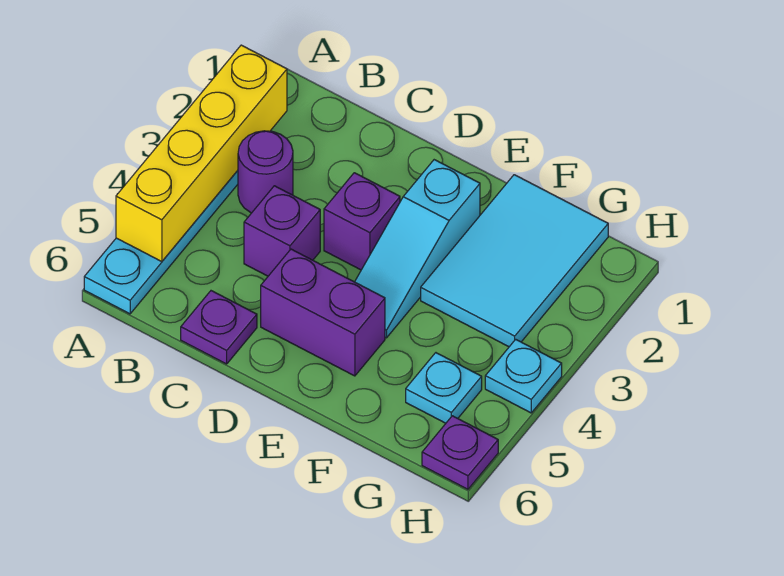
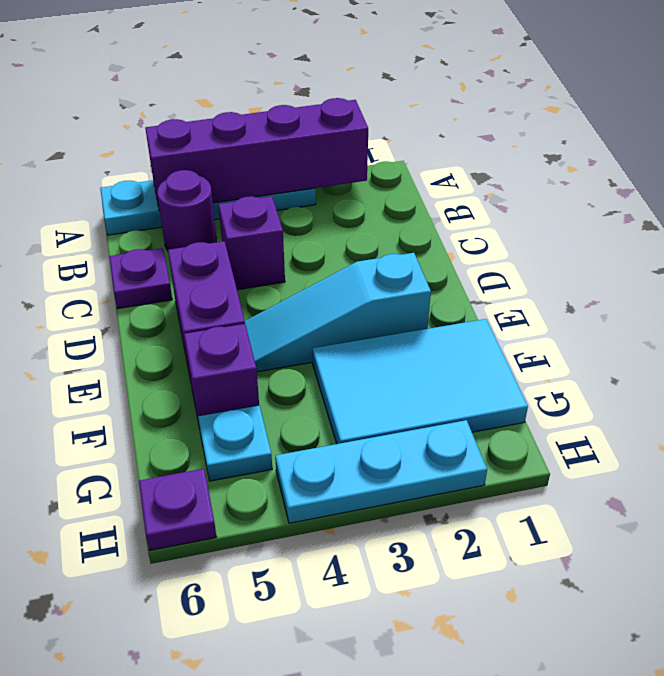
yellow 1x4 brick [116,45,287,262] -> purple 1x4 brick [145,98,368,211]
purple 1x1 round brick [238,131,293,213] -> purple 1x1 round brick moved to [157,170,216,251]
purple 1x1 brick [324,173,400,270] -> purple 1x1 brick moved to [184,324,259,423]
cyan 1x1 plate [485,339,562,413] -> cyan 1x3 plate [275,420,487,523]

